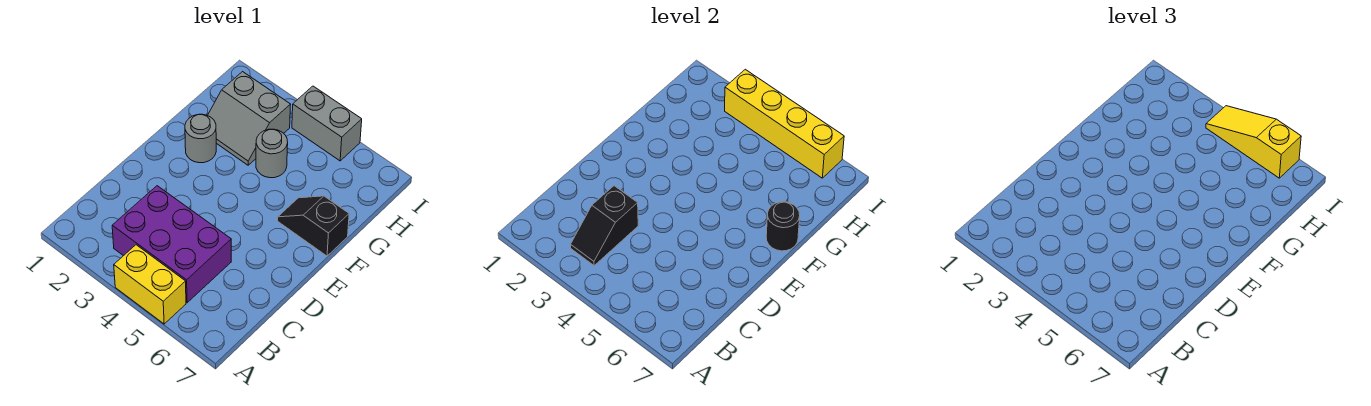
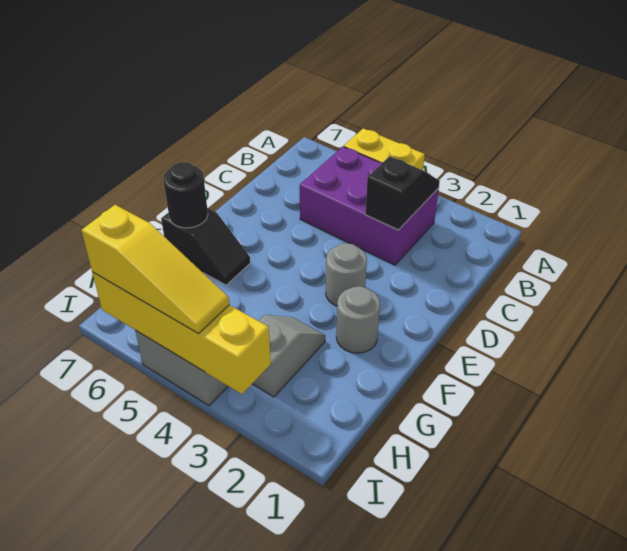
grey 2x2 slope [208,72,291,165] -> grey 1x2 slope [252,315,325,397]
grey 1x1 round brick [256,129,288,178] -> grey 1x1 round brick moved to [326,243,367,306]

